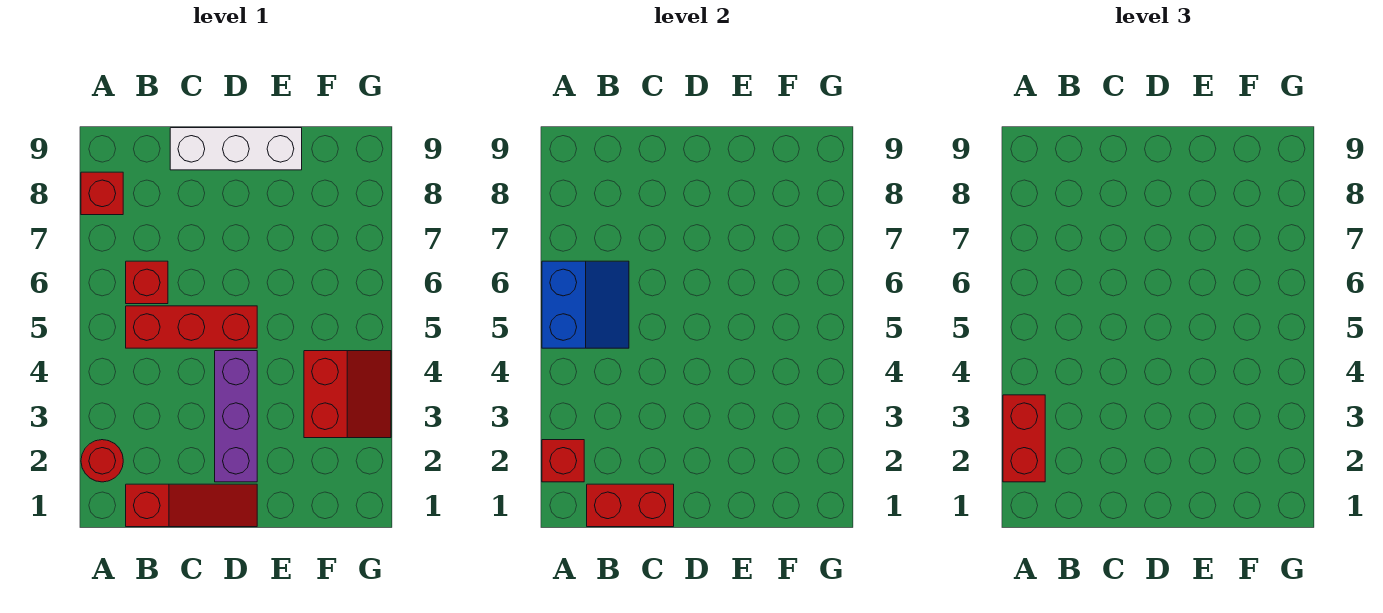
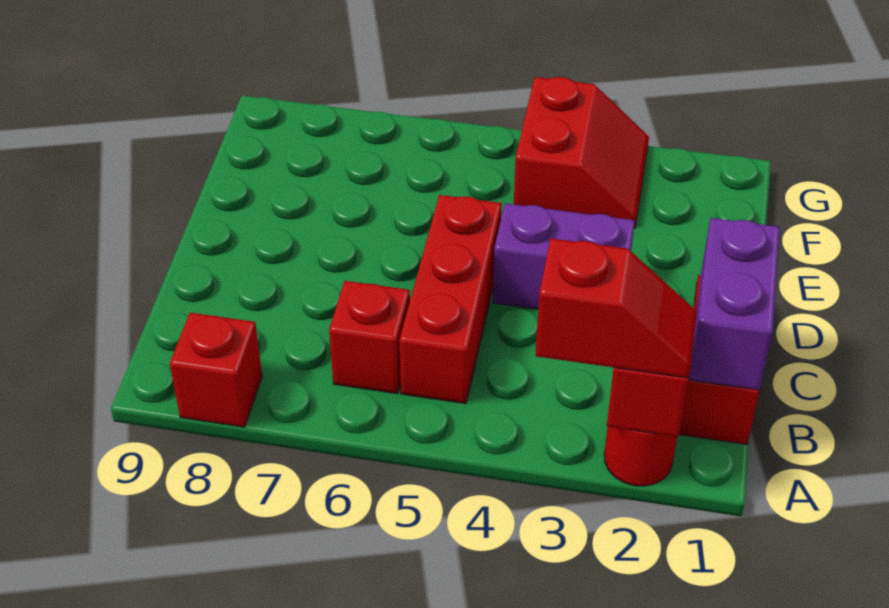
red 1x2 brick [1003,395,1045,482] -> red 1x2 slope [535,239,697,378]
blue 2x2 slope [542,261,629,348] -> none
red 1x2 brick [587,484,674,527] -> purple 1x2 brick [689,218,780,390]
white 1x3 brick [170,128,302,170] -> none
purple 1x3 brick [215,351,257,482] -> purple 1x2 brick [493,203,635,309]
red 2x2 slope [304,351,391,438] -> red 2x2 slope turned to [514,77,649,228]

